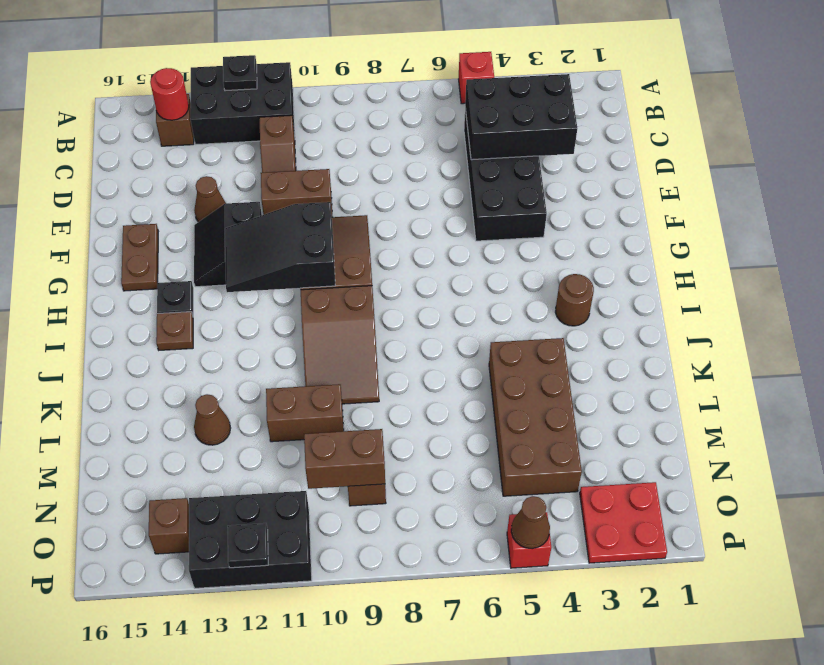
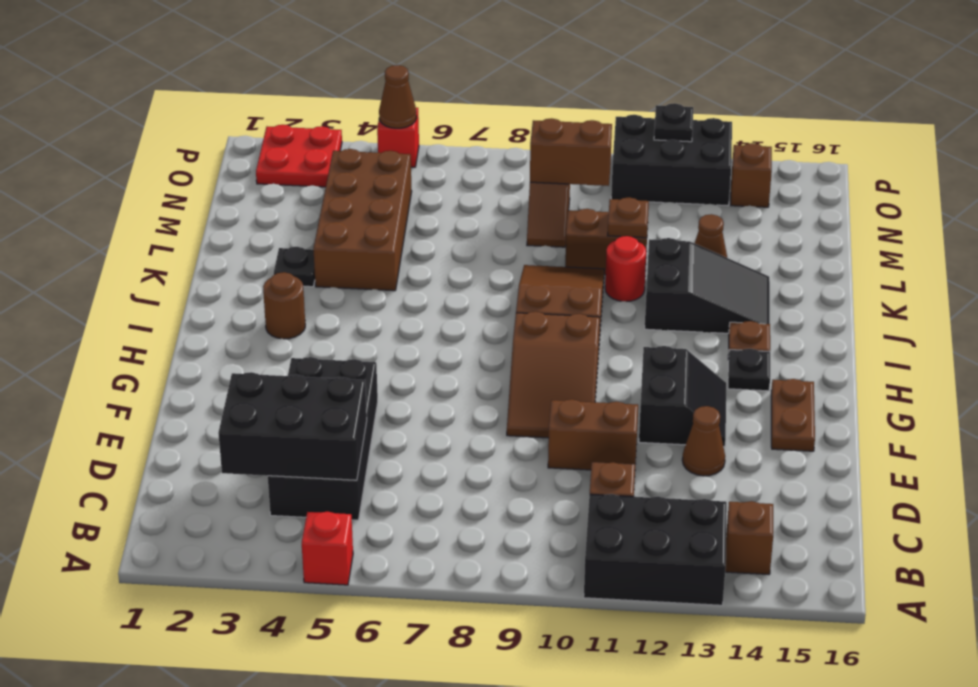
black 1x1 plate [223,55,257,91] -> black 1x1 plate moved to [274,247,315,287]
red 1x1 round brick [150,68,189,120] -> red 1x1 round brick moved to [605,236,646,302]
black 2x3 slope [225,202,335,292] -> black 2x3 slope moved to [645,238,770,333]
none -> brown 1x1 plate [607,197,649,238]

